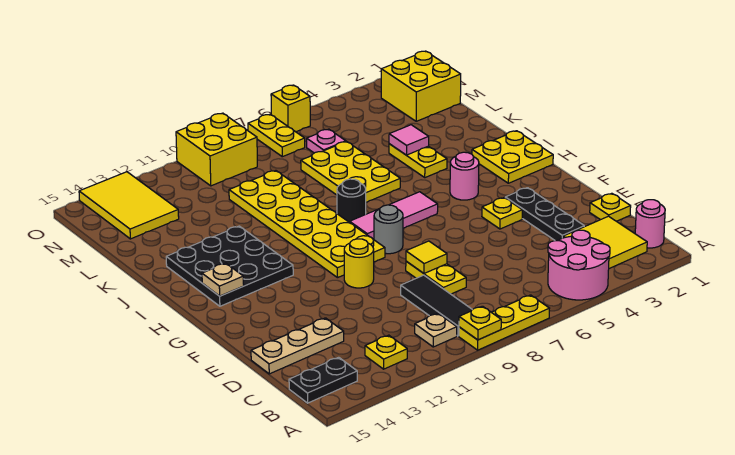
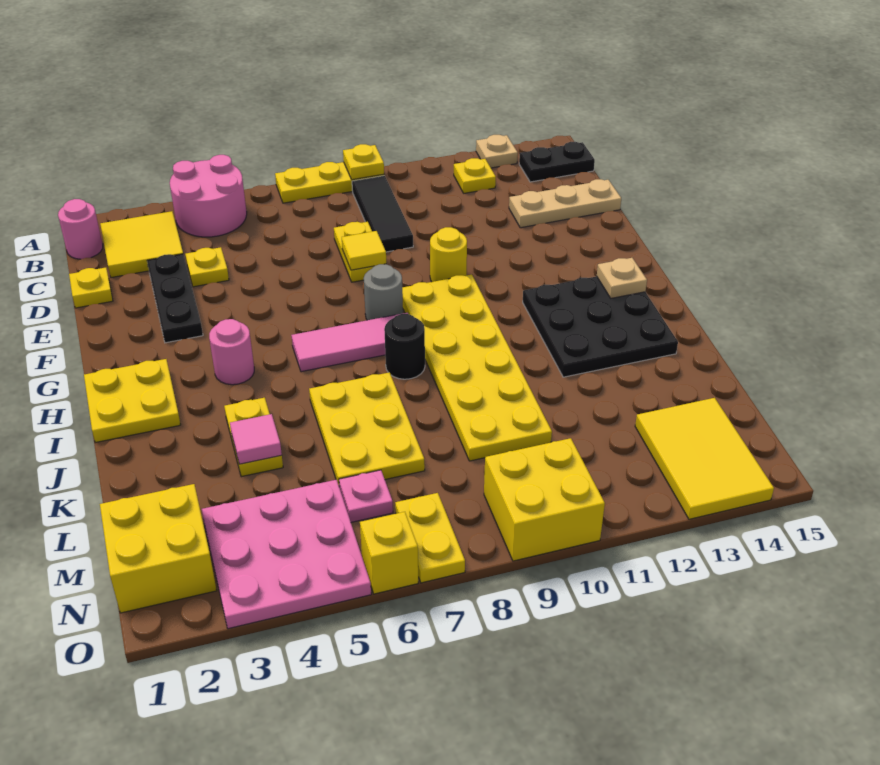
tan 1x1 plate [415,314,457,347] -> tan 1x1 plate moved to [476,135,518,168]
yellow 1x1 plate [482,198,522,229] -> yellow 1x1 plate moved to [185,247,229,287]
none -> pink 3x3 plate [202,480,371,629]

